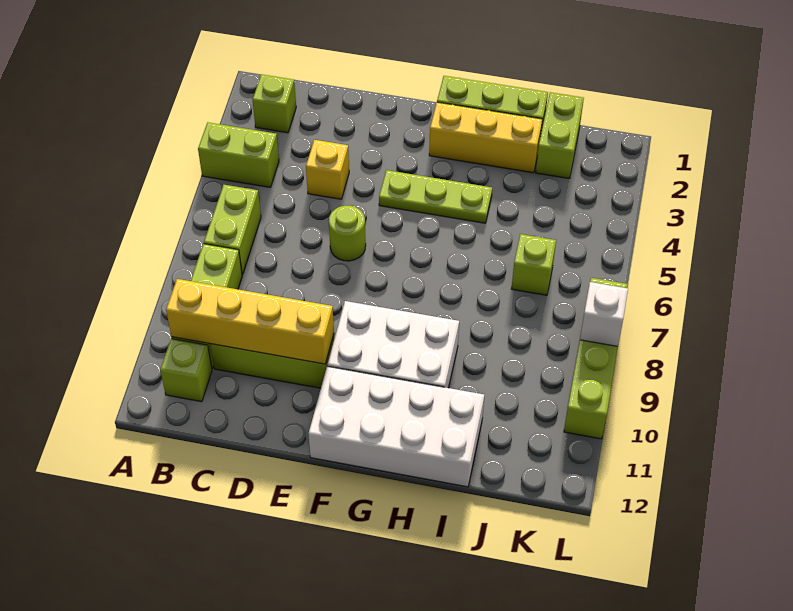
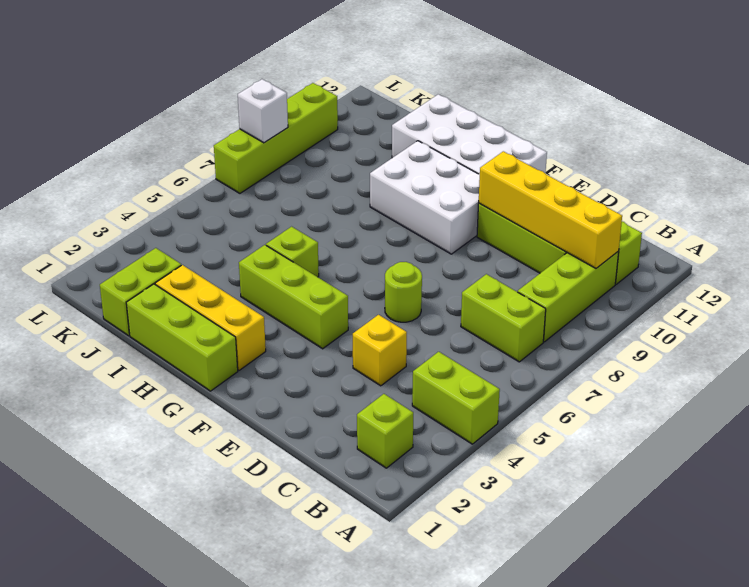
lime 1x2 brick [204,185,261,275] -> lime 1x2 brick turned to [461,274,546,362]
lime 1x3 plate [379,170,492,223] -> lime 1x3 brick [239,245,348,349]
lime 1x1 brick [512,234,556,295] -> lime 1x1 brick moved to [266,227,319,277]

